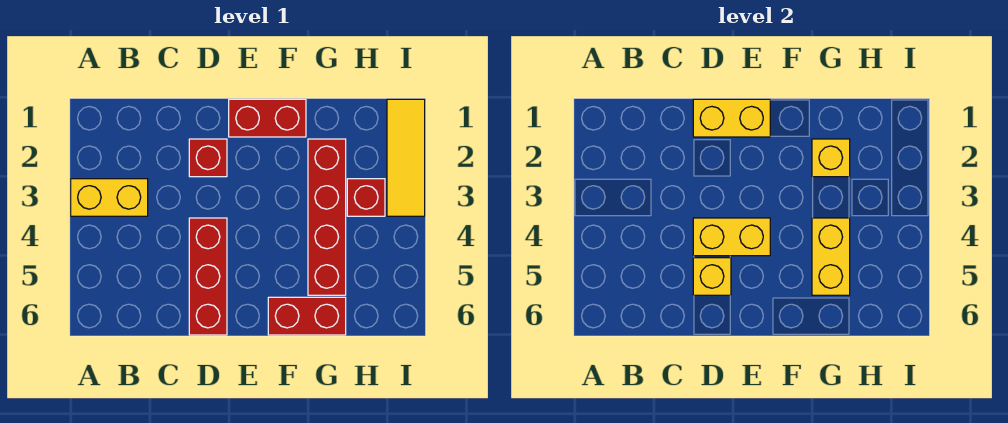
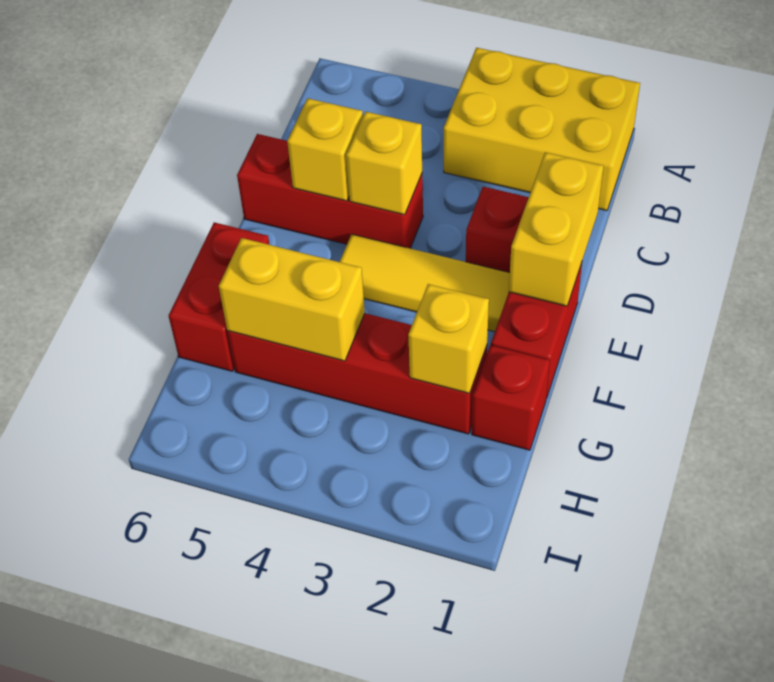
yellow 1x2 brick [71,179,148,216] -> yellow 2x3 brick [444,48,640,211]
yellow 1x2 brick [693,218,770,256] -> yellow 1x1 brick [346,112,422,215]
red 1x1 brick [347,179,385,216] -> red 1x1 brick moved to [472,345,550,450]
yellow 1x3 tile [387,99,425,216] -> yellow 1x3 tile moved to [340,234,510,332]

